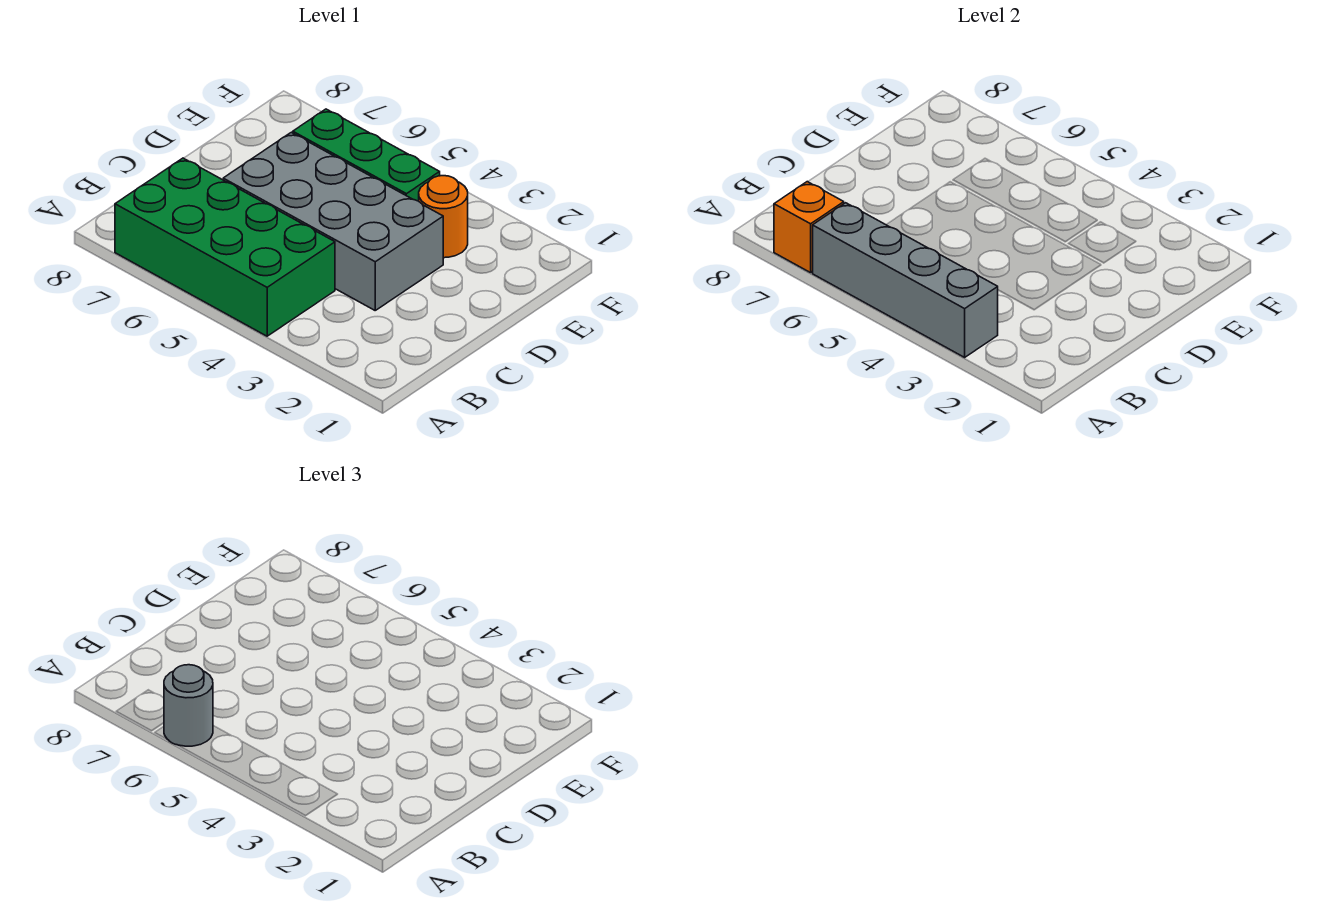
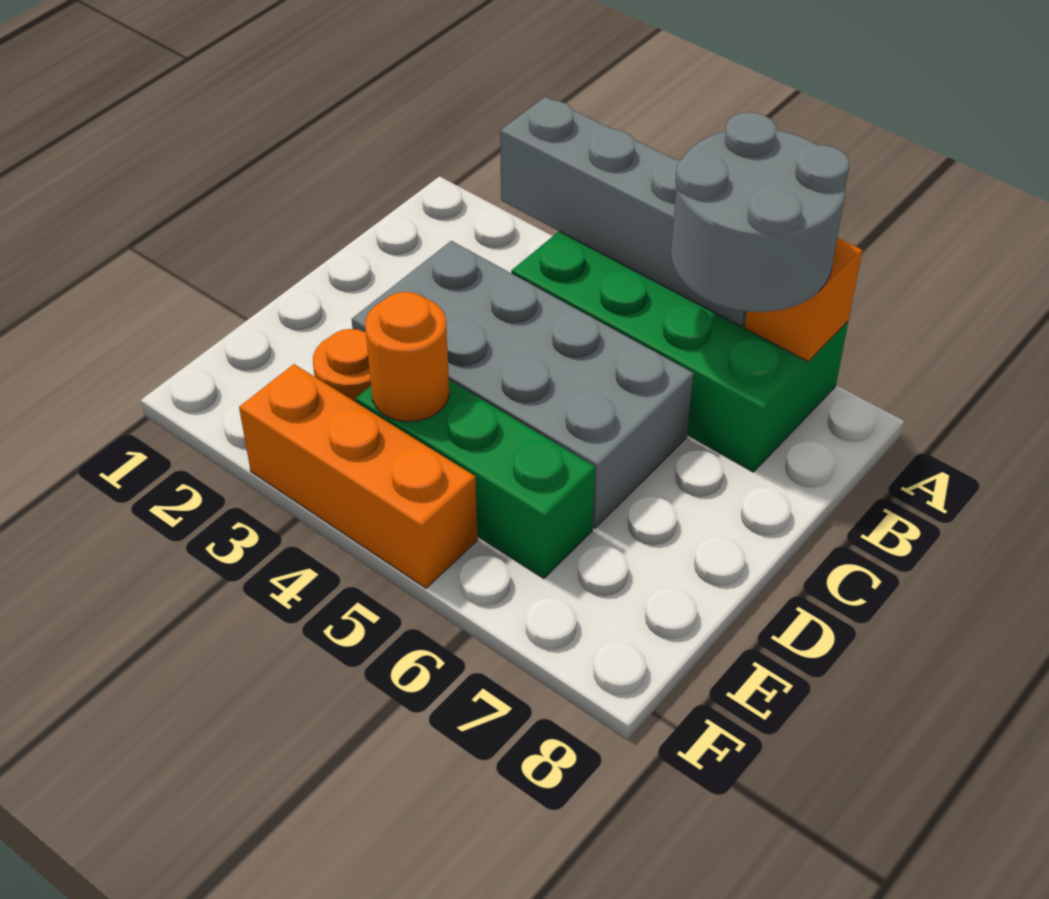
grey 1x1 round brick [164,665,213,746] -> grey 2x2 round brick [671,112,850,312]
none -> orange 1x1 round brick [365,292,449,422]
none -> orange 1x3 brick [239,364,477,588]

